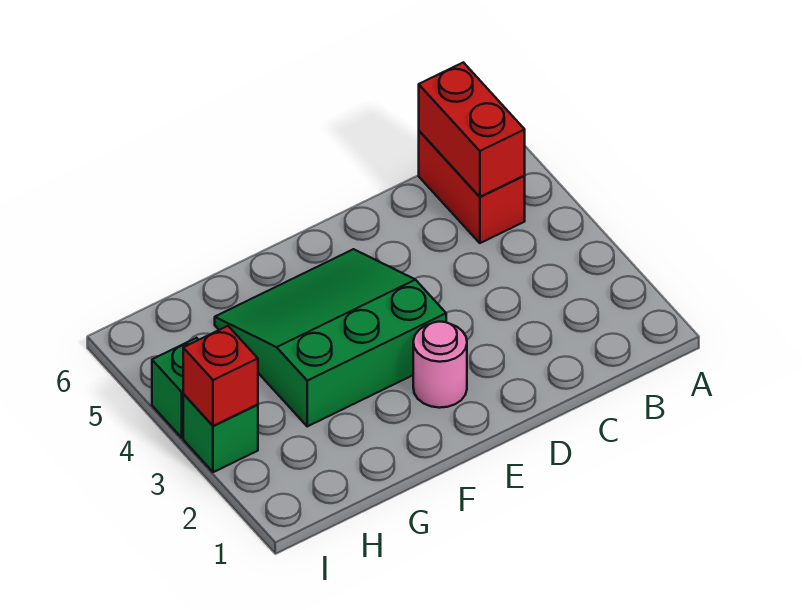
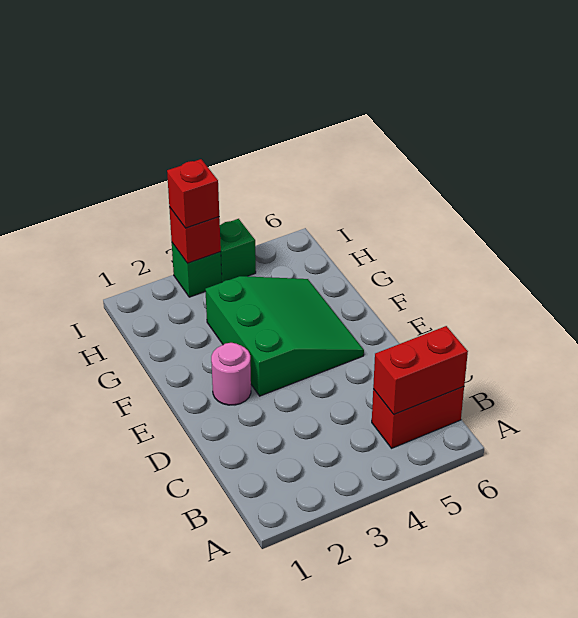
none -> red 1x1 brick [167,159,219,228]

